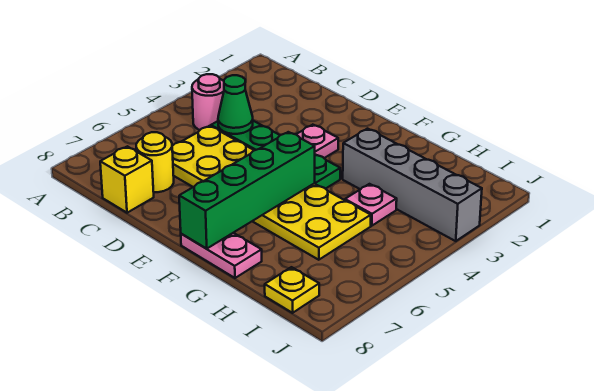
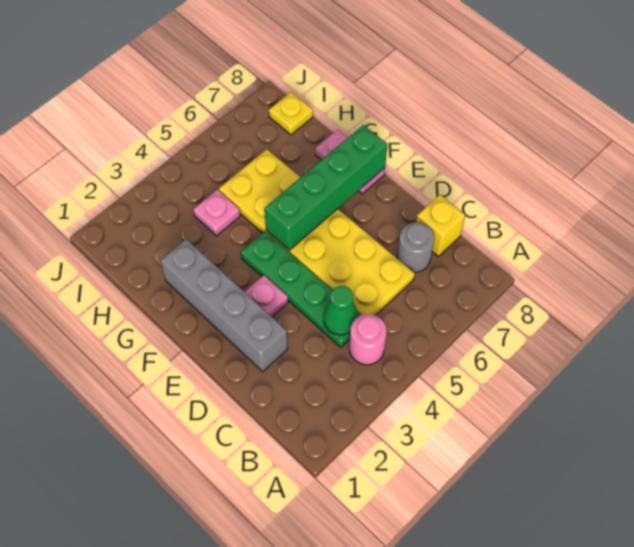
yellow 1x1 round brick [136,132,174,192] -> grey 1x1 round brick [397,222,434,272]
grey 1x4 brick [343,129,482,241] -> grey 1x4 brick moved to [160,239,288,372]

